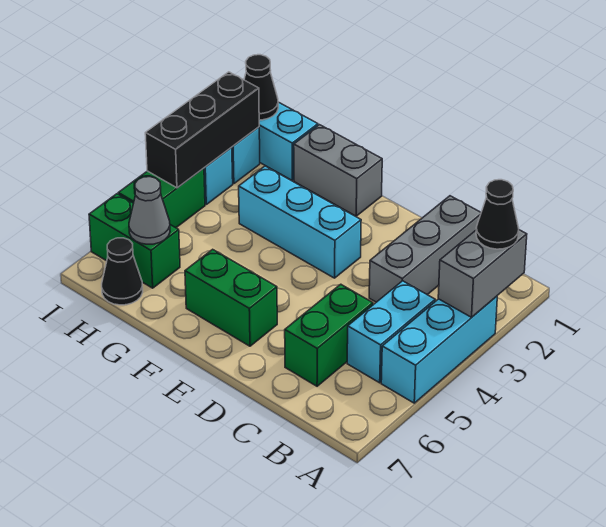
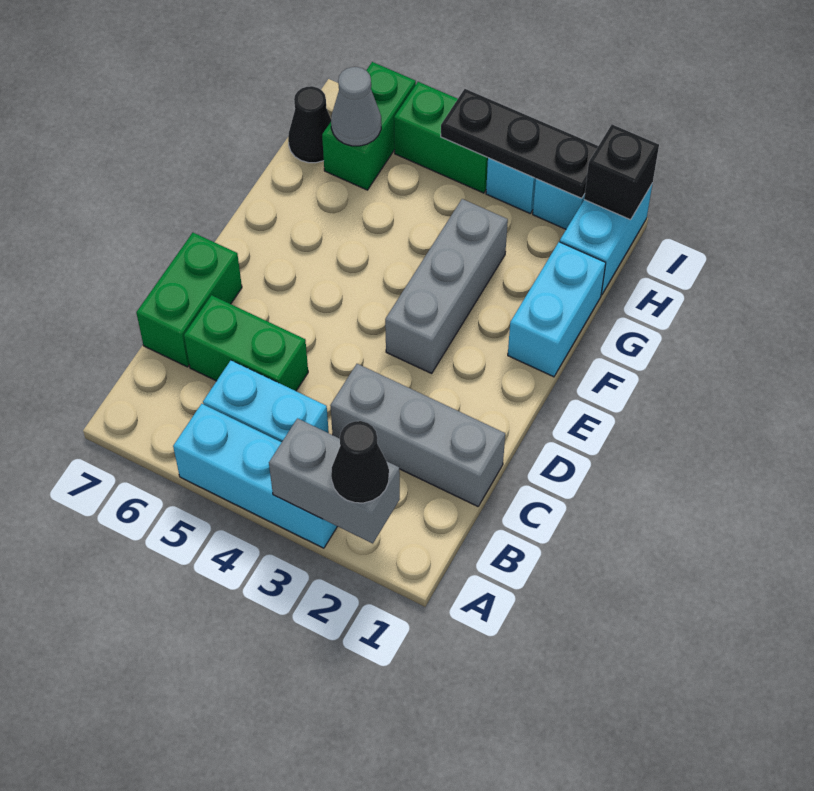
cyan 1x3 brick [239,166,361,278] -> grey 1x3 brick [385,199,508,373]
green 1x2 brick [185,249,277,346] -> green 1x2 brick moved to [136,233,242,367]
grey 1x2 brick [294,125,382,216] -> cyan 1x2 brick [508,242,606,377]
black 1x1 cone [244,55,278,120] -> black 1x1 brick [584,125,659,220]
black 1x3 brick [145,72,259,188] -> black 1x3 plate [441,89,598,198]

